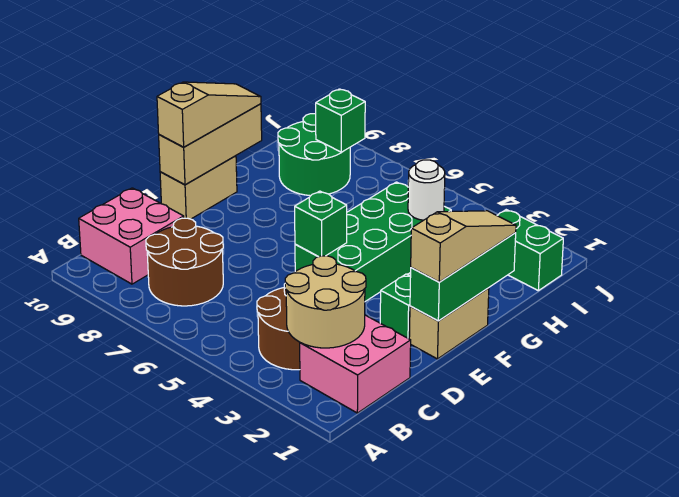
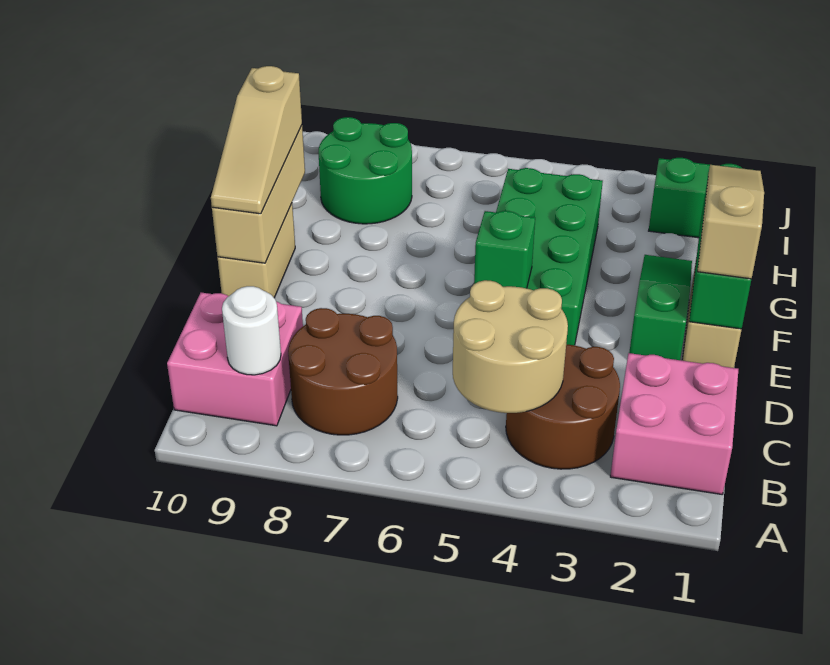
tan 2x2 round brick [285,256,366,348] -> tan 2x2 round brick moved to [453,280,568,413]
tan 1x3 slope [157,82,261,147] -> tan 1x3 slope turned to [211,66,302,214]
white 1x1 round brick [408,160,445,220] -> white 1x1 round brick moved to [222,286,281,375]
green 1x1 brick [316,89,365,152] -> none

